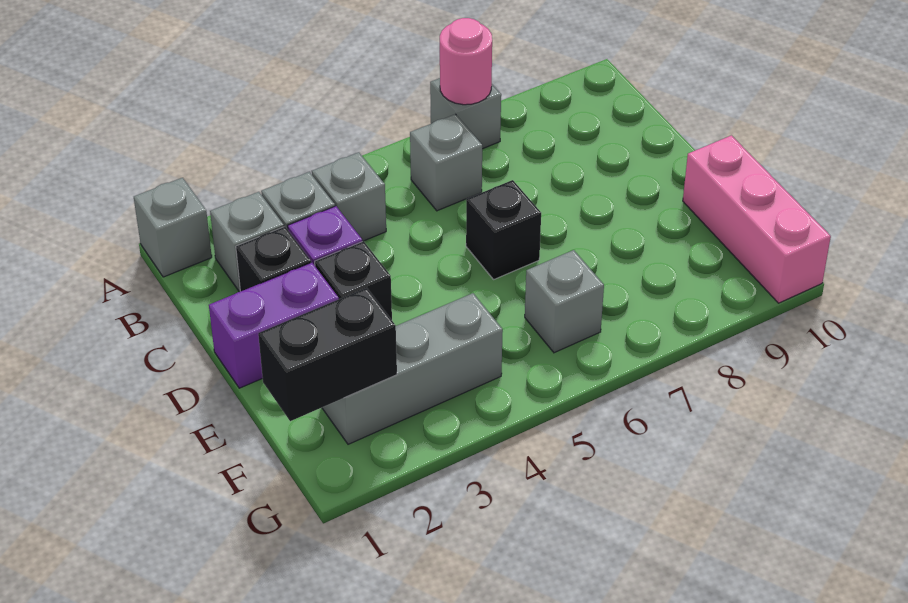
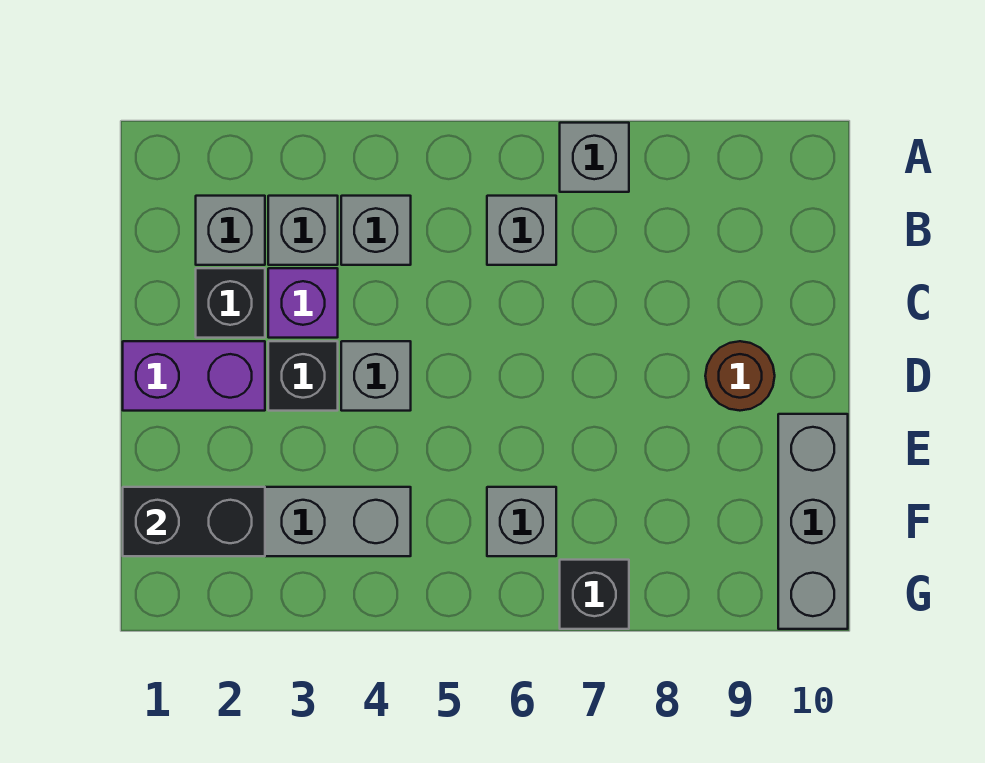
grey 1x1 brick [134,178,212,277] -> grey 1x1 brick moved to [341,341,411,411]
pink 1x1 round brick [440,18,492,105] -> none
black 1x1 brick [466,180,541,279] -> black 1x1 brick moved to [560,560,629,629]
none -> brown 1x1 round brick [705,341,775,411]
pink 1x3 brick [683,135,831,303] -> grey 1x3 brick [778,414,848,629]

